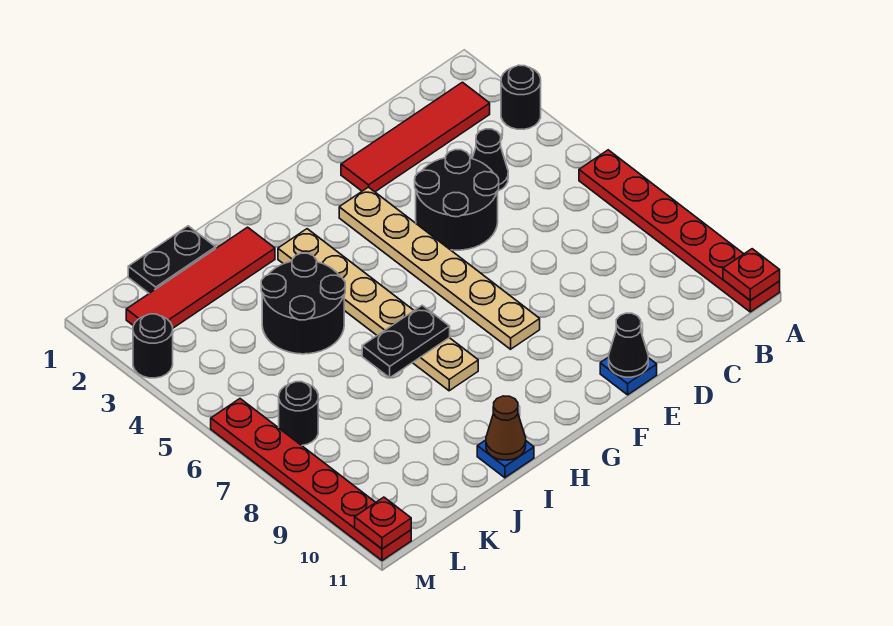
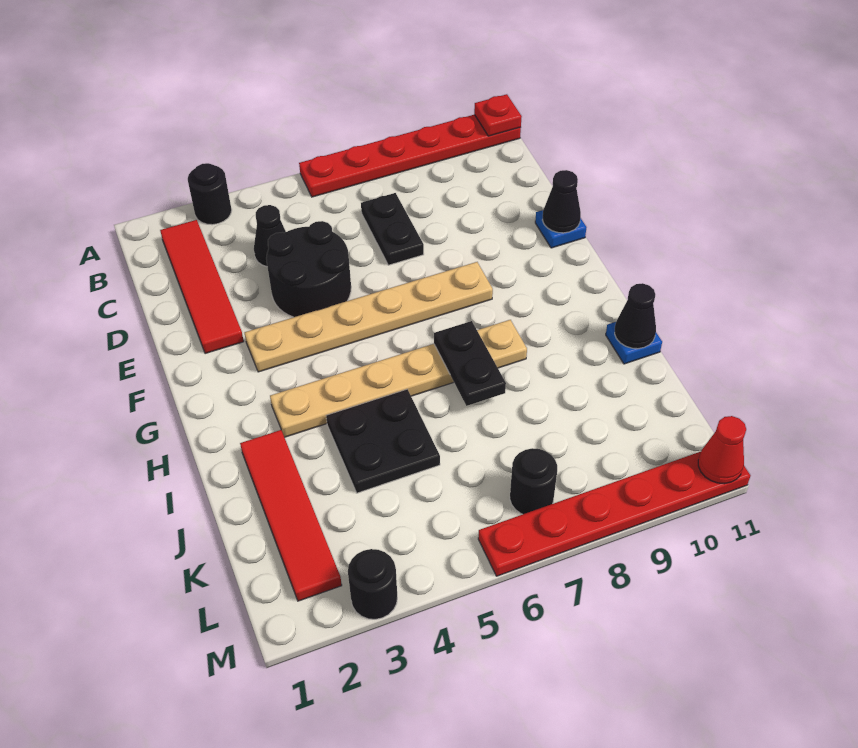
black 2x2 round brick [261,253,345,354] -> black 2x2 plate [326,389,440,493]
brown 1x1 cone [486,396,526,460] -> black 1x1 cone [615,283,656,349]
black 1x2 plate [128,226,216,293] -> black 1x2 plate moved to [361,193,424,265]
red 1x1 plate [355,497,411,549] -> red 1x1 cone [698,416,746,484]

